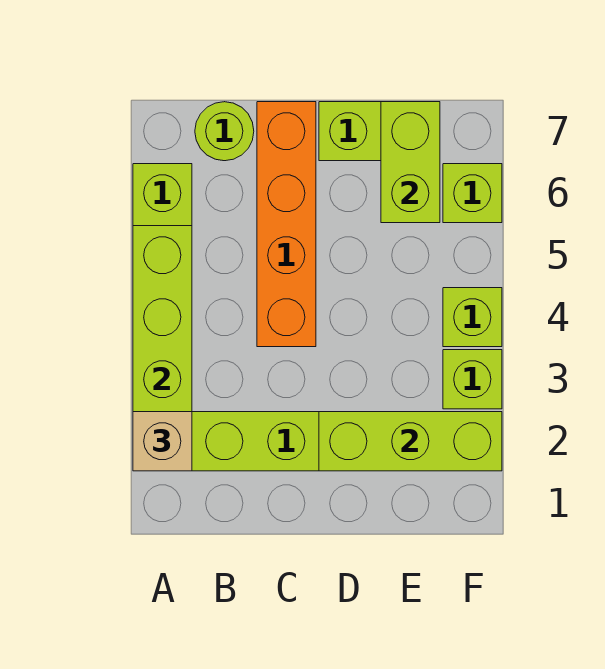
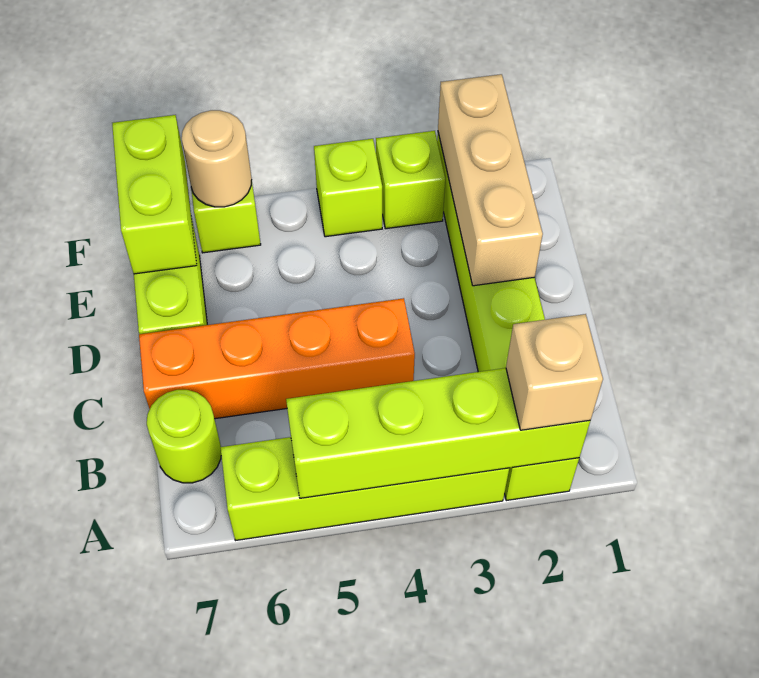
lime 1x3 brick [319,412,502,471] -> tan 1x3 brick [438,74,543,286]
lime 1x2 brick [381,102,440,223] -> lime 1x2 brick turned to [112,115,197,274]
none -> tan 1x1 round brick [182,110,252,207]

